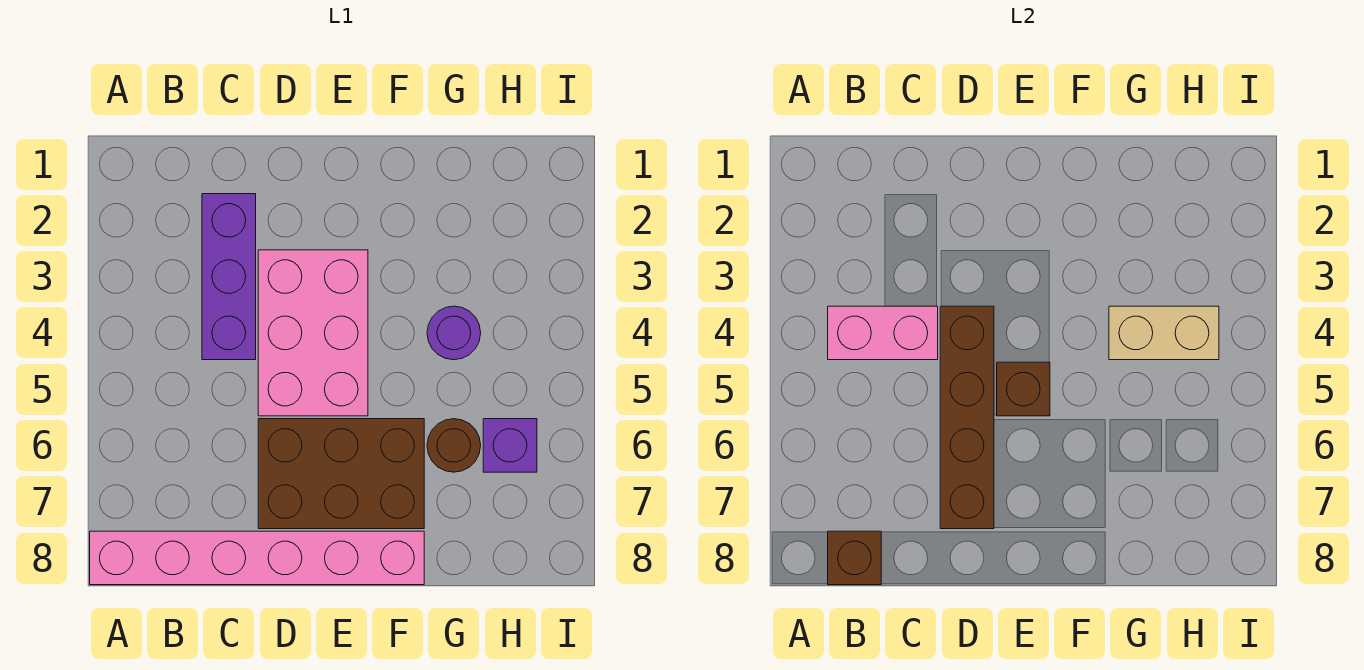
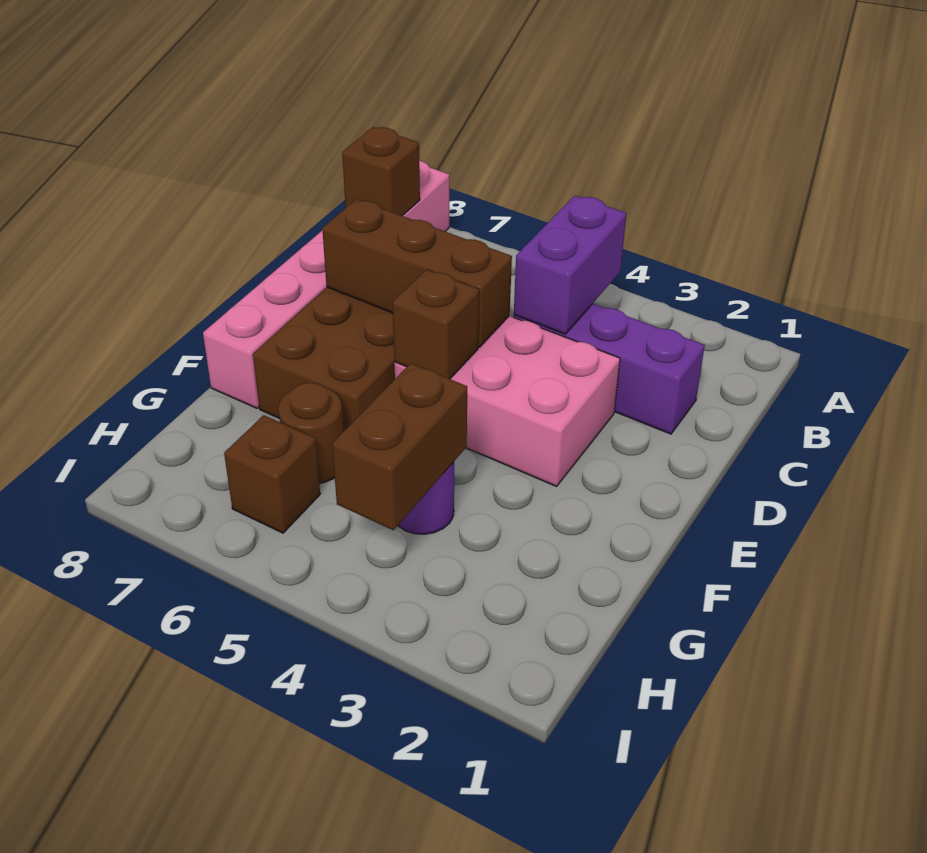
pink 1x2 brick [828,306,938,360] -> purple 1x2 brick [514,196,626,334]
brown 1x4 brick [940,306,994,529] -> brown 1x3 brick [322,199,512,347]
tan 1x2 brick [1109,306,1219,360] -> brown 1x2 brick [332,363,467,530]
purple 1x1 brick [483,419,537,472] -> brown 1x1 brick [224,415,320,533]

